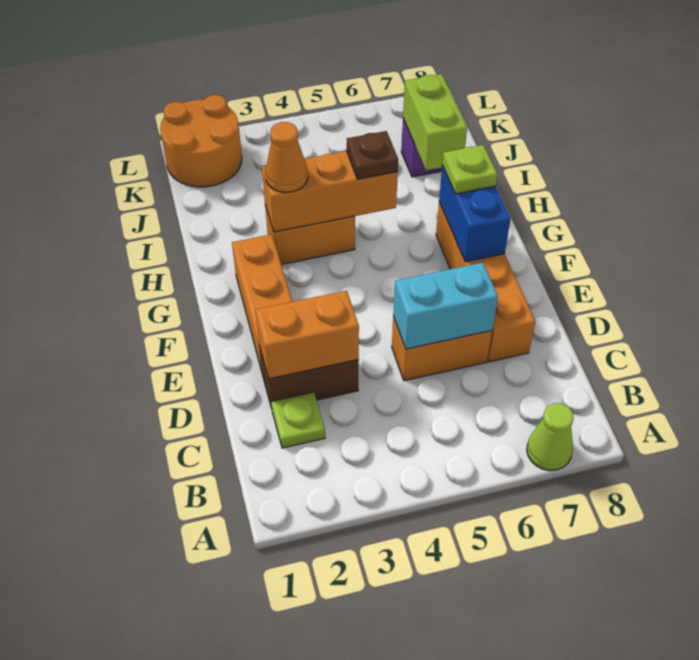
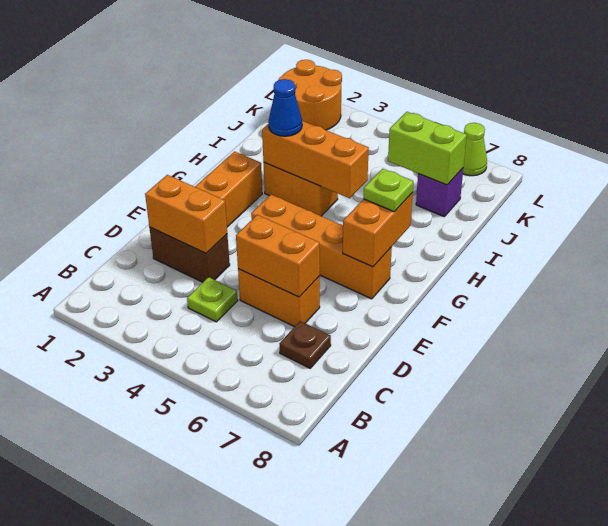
lime 1x1 cone [527,403,574,470] -> lime 1x1 cone moved to [463,123,487,176]
lime 1x1 plate [271,393,325,448] -> lime 1x1 plate moved to [187,277,238,322]
cyan 1x2 brick [393,263,498,349] -> orange 1x2 brick [236,215,320,297]
orange 1x4 brick [436,202,536,362] -> orange 1x4 brick turned to [251,195,392,299]
blue 1x2 brick [439,166,511,262] -> orange 1x2 brick [343,193,413,267]
orange 1x1 cone [265,122,308,192] -> blue 1x1 cone [268,79,302,136]
brown 1x1 plate [347,131,398,179] -> brown 1x1 plate moved to [280,321,331,368]
lime 1x2 brick [403,74,467,170] -> lime 1x2 brick turned to [388,112,467,185]

